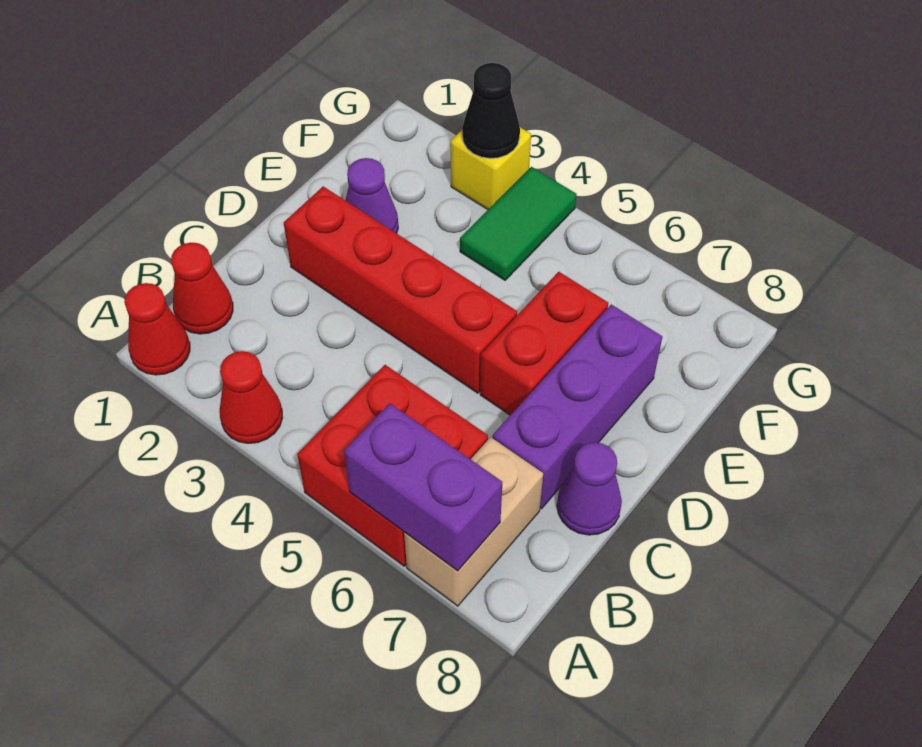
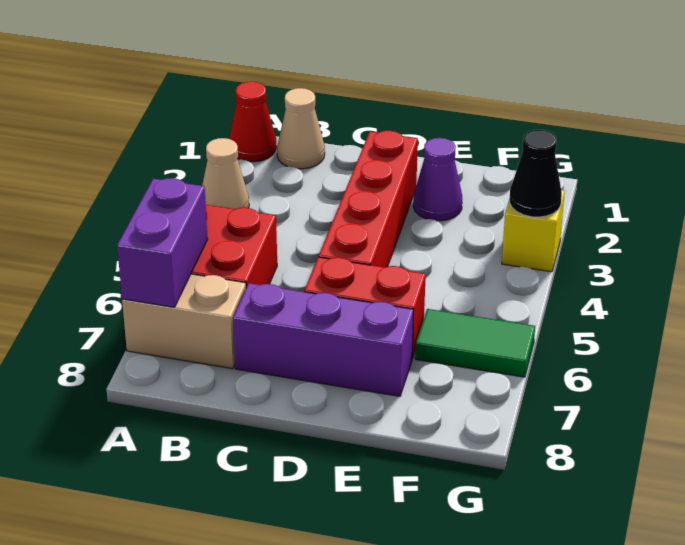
red 1x1 cone [220,351,283,444] -> tan 1x1 cone [202,138,249,209]
red 1x1 cone [171,243,233,334] -> tan 1x1 cone [277,88,325,169]
purple 1x1 cone [557,442,622,535] -> none
green 1x2 tile [460,167,577,280] -> green 1x2 tile moved to [415,309,535,377]

